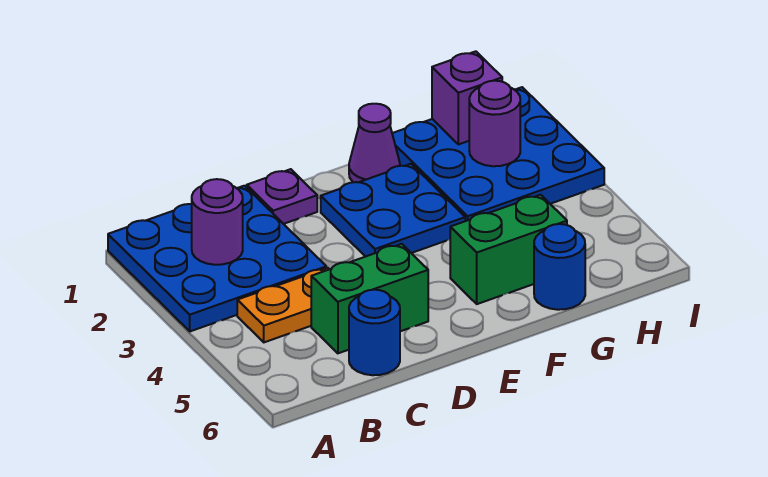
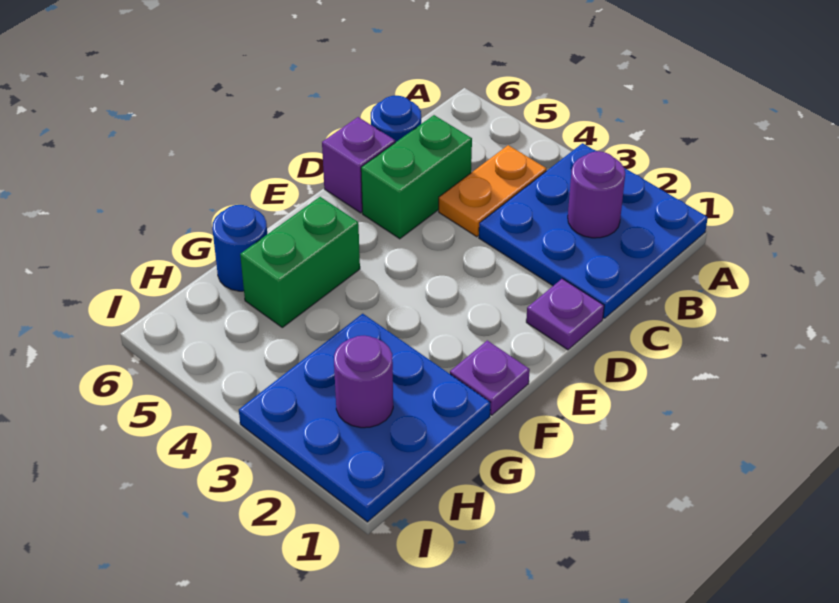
blue 2x2 plate [321,164,465,257] -> none
purple 1x1 cone [349,104,400,182] -> purple 1x1 plate [450,340,530,415]
purple 1x1 brick [432,51,502,144] -> purple 1x1 brick moved to [322,117,395,213]

